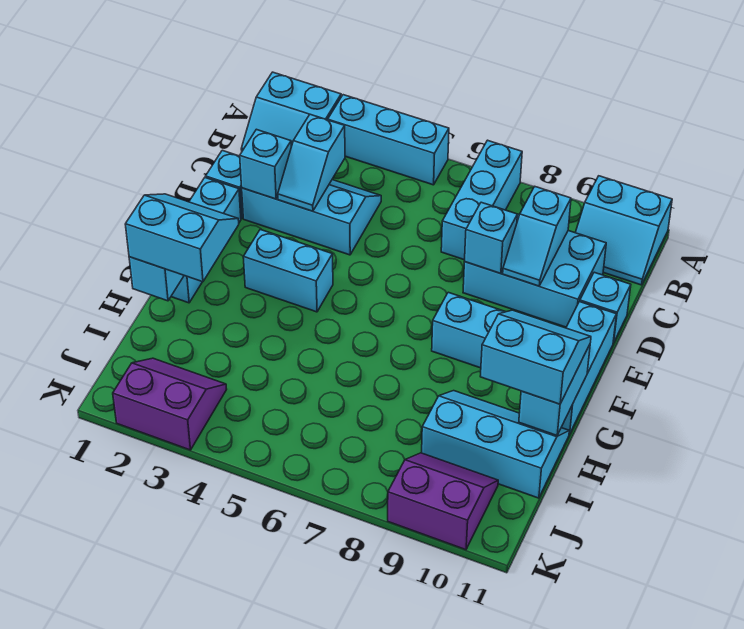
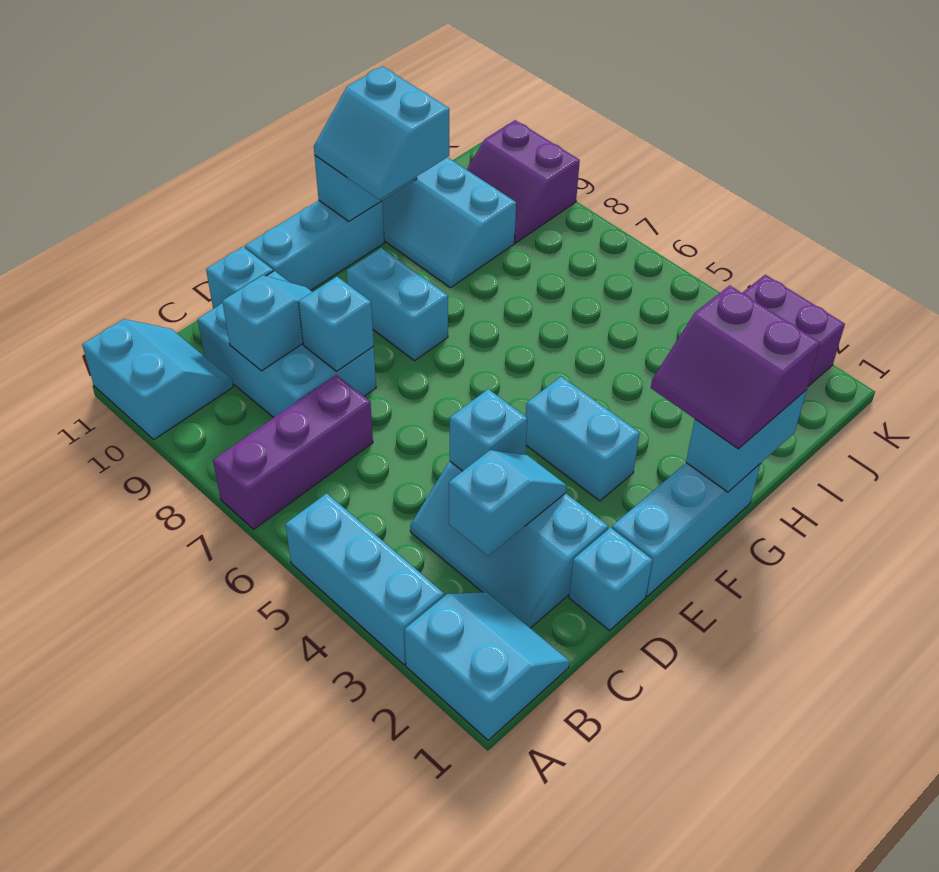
cyan 1x3 brick [441,140,522,260] -> purple 1x3 brick [213,375,373,529]
cyan 1x1 brick [240,129,291,199] -> cyan 1x1 brick moved to [450,389,527,471]
cyan 2x2 slope [125,194,239,282] -> purple 2x2 slope [651,285,820,449]

